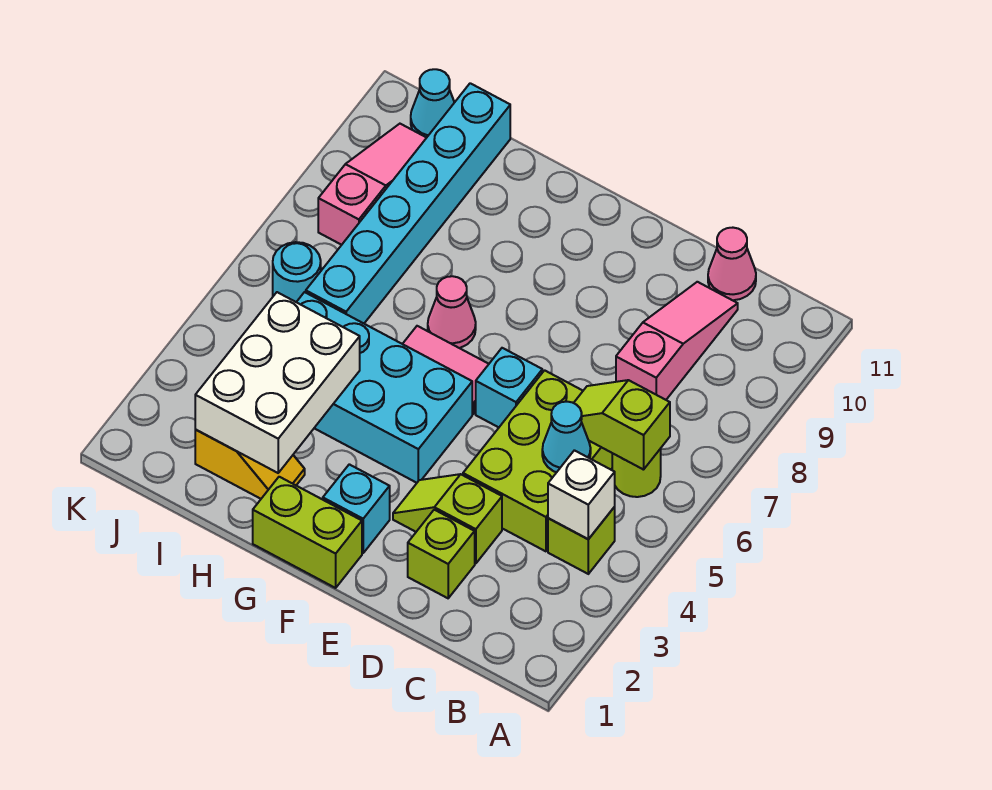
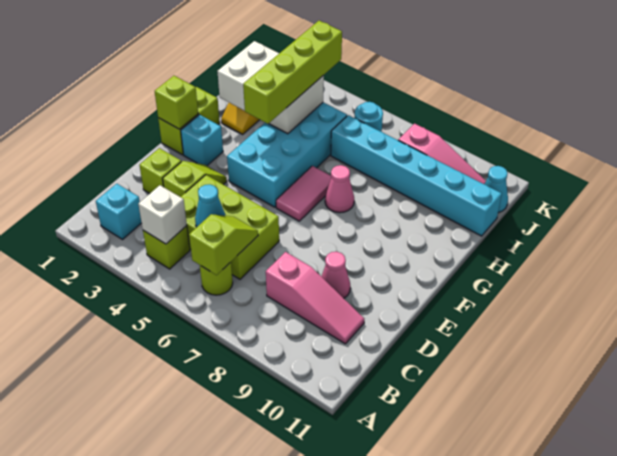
pink 1x1 cone [708,228,756,300] -> pink 1x1 cone moved to [321,252,350,298]
cyan 1x1 brick [476,348,542,427] -> cyan 1x1 brick moved to [96,184,142,239]
none -> lime 1x1 brick [155,76,198,129]
none -> lime 1x4 brick [243,21,342,124]

